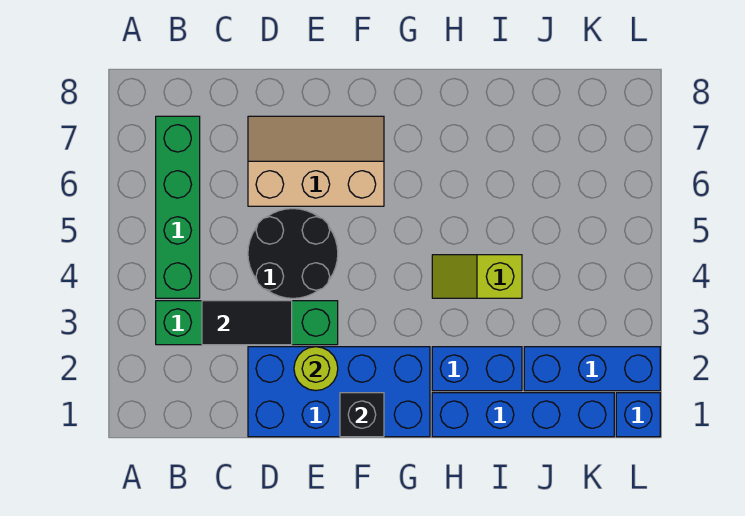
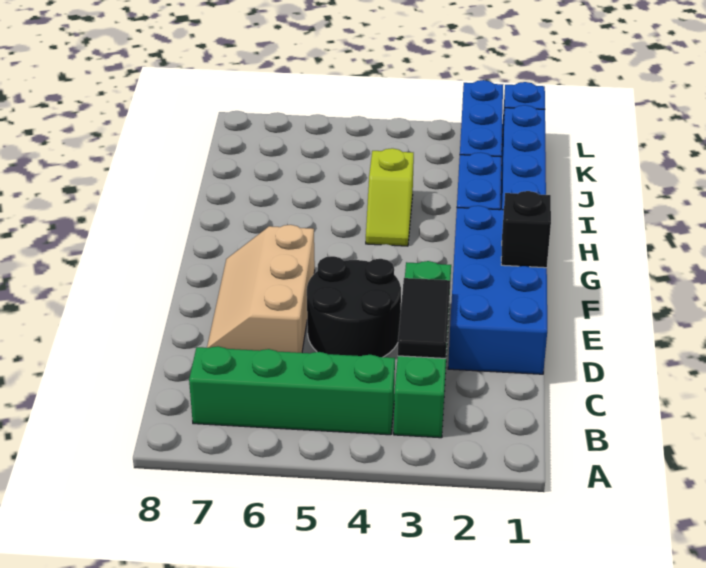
lime 1x1 round brick [294,347,338,391] -> none

